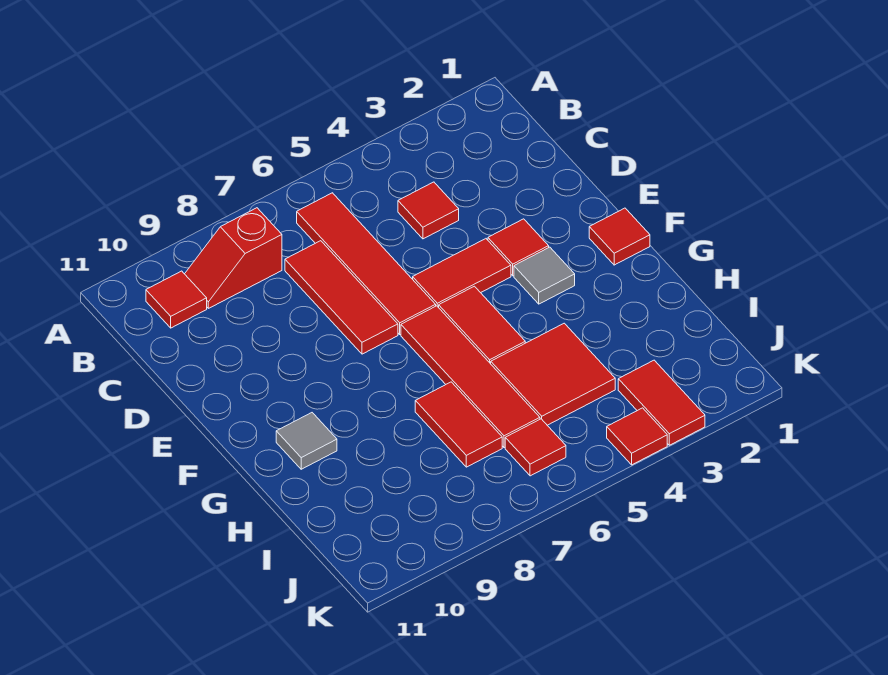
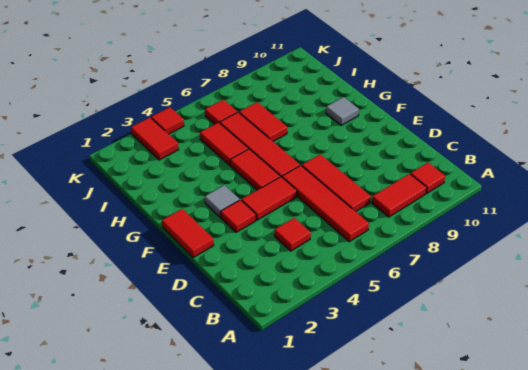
red 1x2 slope [185,208,282,308] -> red 1x2 tile [372,174,427,217]
red 1x1 tile [589,208,650,265] -> red 1x2 tile [162,209,214,258]
red 2x2 tile [491,323,615,425] -> red 1x2 tile [200,122,248,165]

